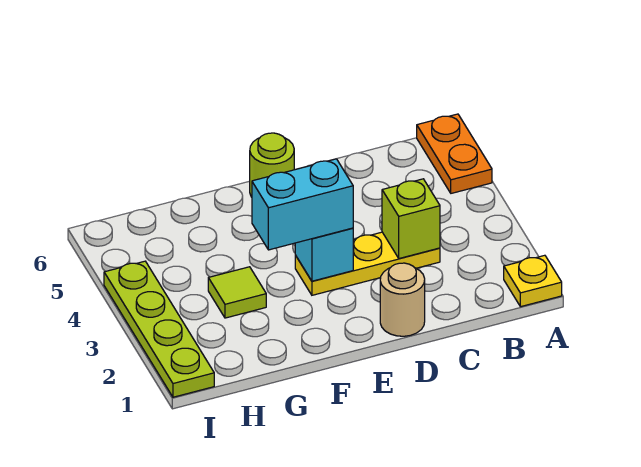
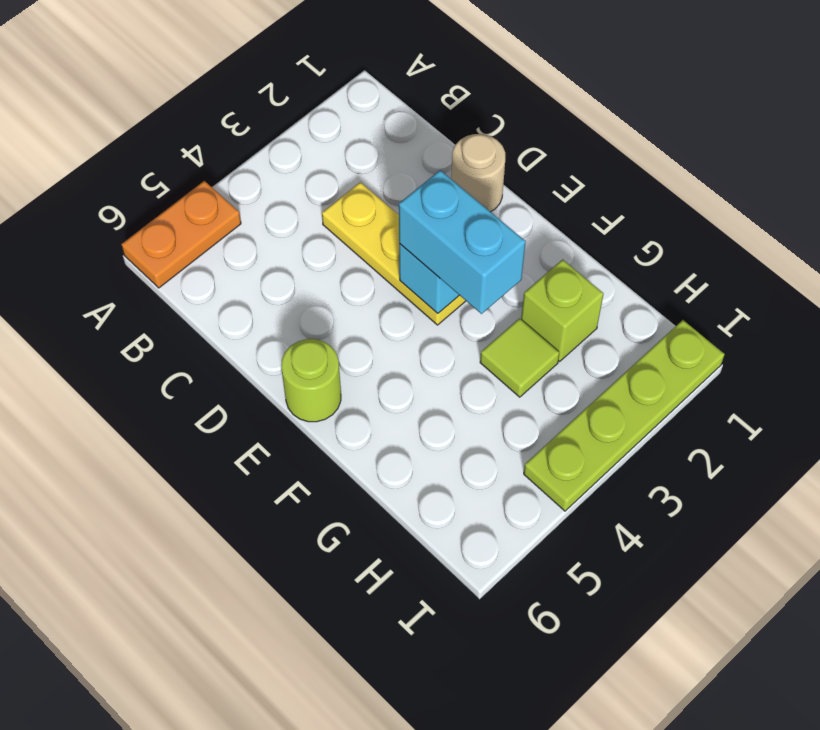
yellow 1x1 plate [504,255,562,307] -> none
lime 1x1 brick [382,179,440,258] -> lime 1x1 brick moved to [521,260,603,361]

